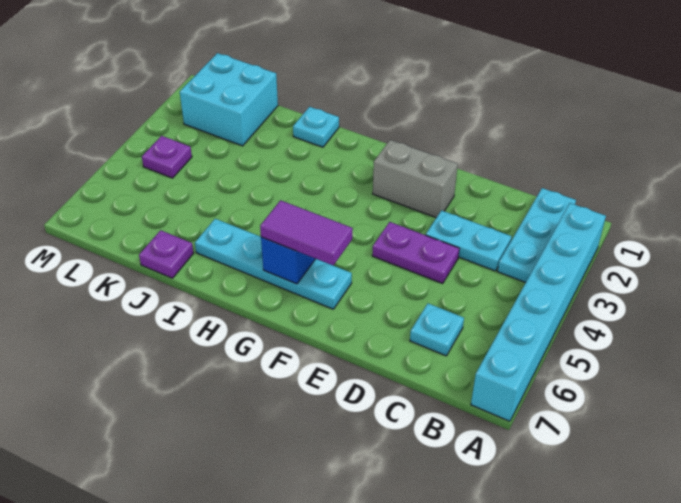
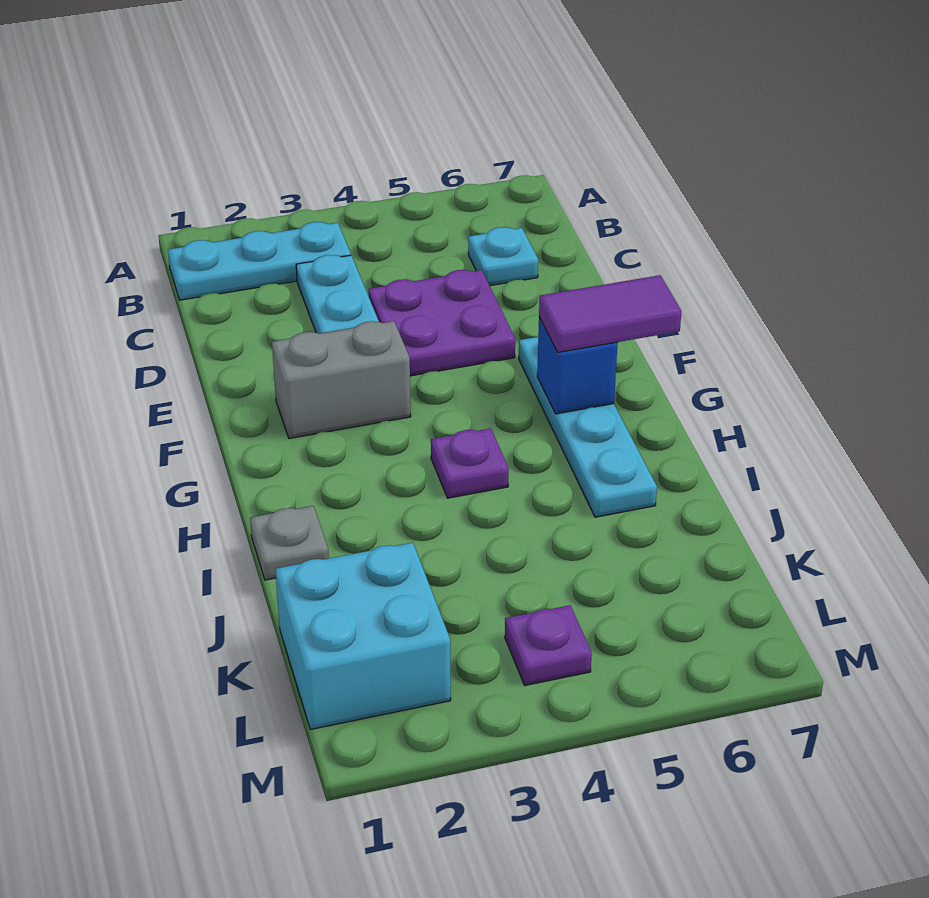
cyan 1x6 brick [471,203,606,421] -> none
purple 1x2 plate [372,222,459,283] -> purple 2x2 plate [368,270,515,376]
grey 1x2 brick [373,140,458,218] -> grey 1x2 brick turned to [272,321,411,439]
purple 1x2 tile [260,200,353,265] -> purple 1x2 tile turned to [539,275,681,352]
cyan 1x1 plate [293,107,339,147] -> grey 1x1 plate [250,506,329,580]
purple 1x1 plate [139,230,194,278] -> purple 1x1 plate moved to [431,428,509,498]

